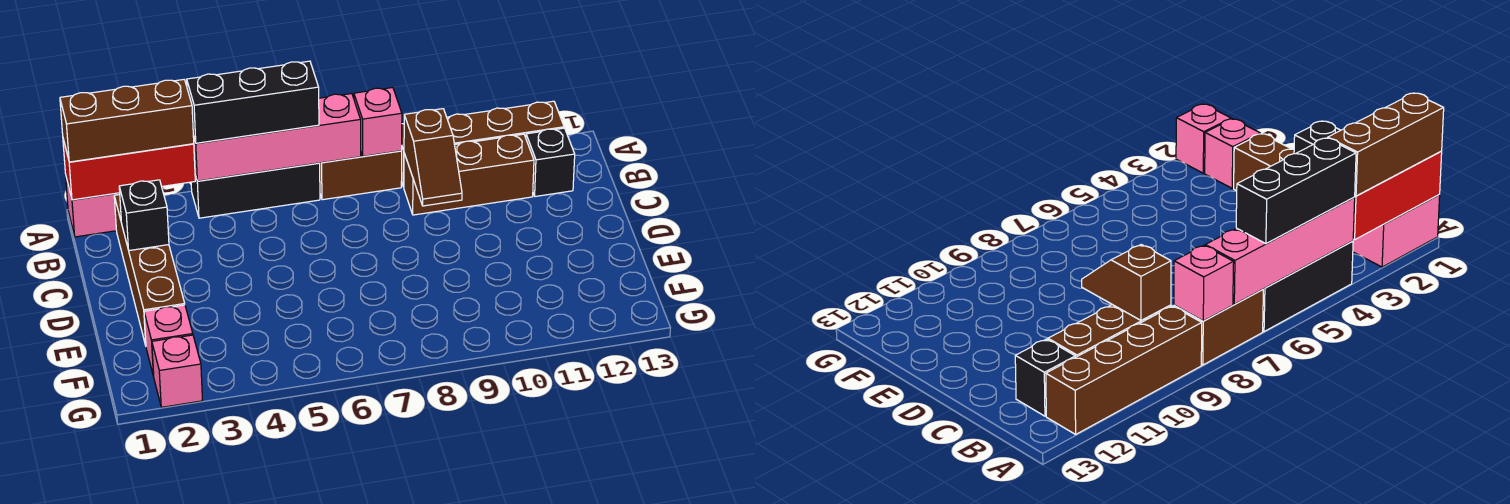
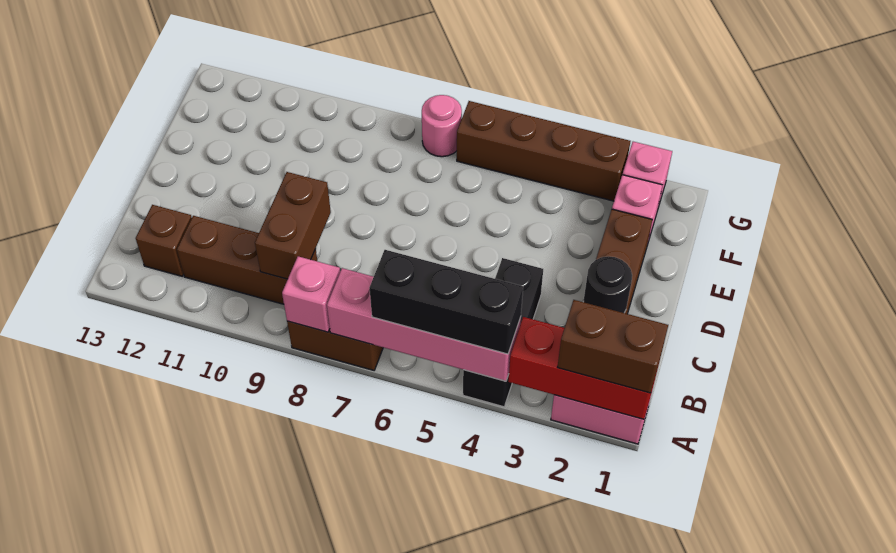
brown 1x3 brick [60,80,194,162] -> brown 1x2 brick [558,300,668,393]
black 1x3 brick [191,163,320,218] -> black 1x3 brick turned to [463,258,543,407]
brown 1x4 brick [401,101,564,187] -> brown 1x4 brick moved to [457,101,630,201]
brown 1x2 slope [404,109,462,206] -> brown 1x2 brick [255,172,331,279]
black 1x1 brick [526,128,575,196] -> brown 1x1 brick [136,205,192,276]
black 1x1 brick [119,180,169,251] -> black 1x1 round brick [583,256,632,313]
none -> pink 1x1 round brick [422,95,462,157]

